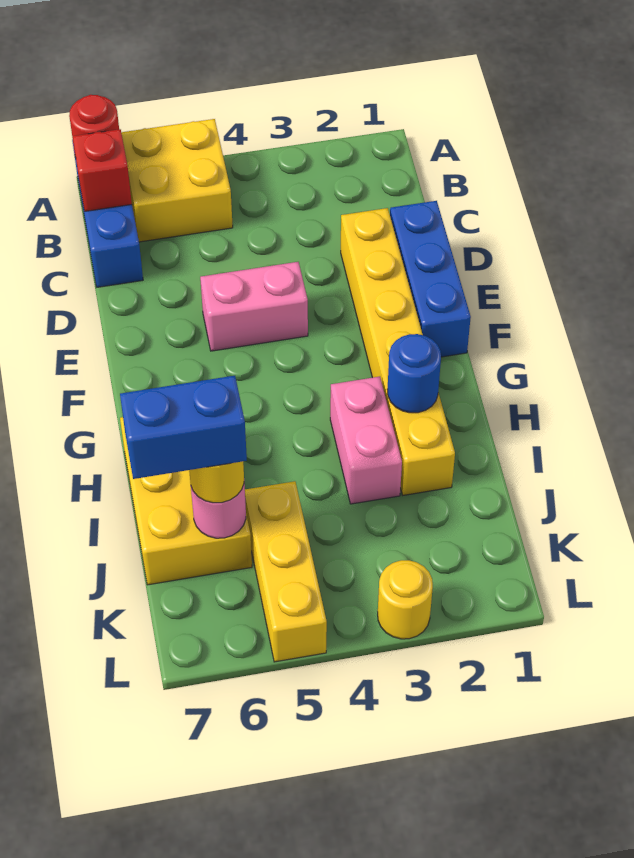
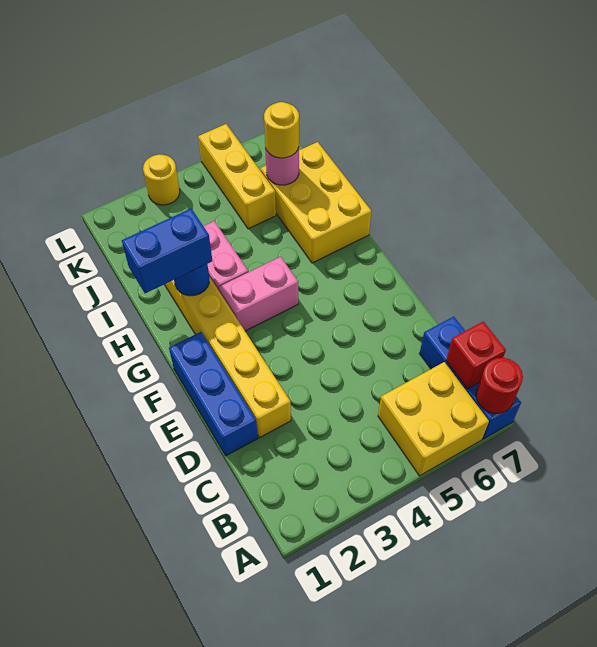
pink 1x2 brick [200,262,308,351] -> pink 1x2 brick moved to [218,257,298,331]
blue 1x2 brick [120,376,247,479] -> blue 1x2 brick moved to [122,209,212,293]

